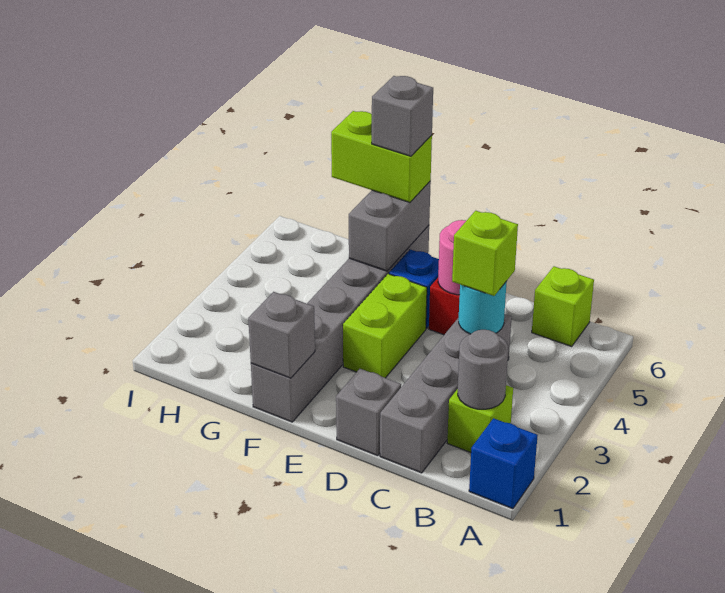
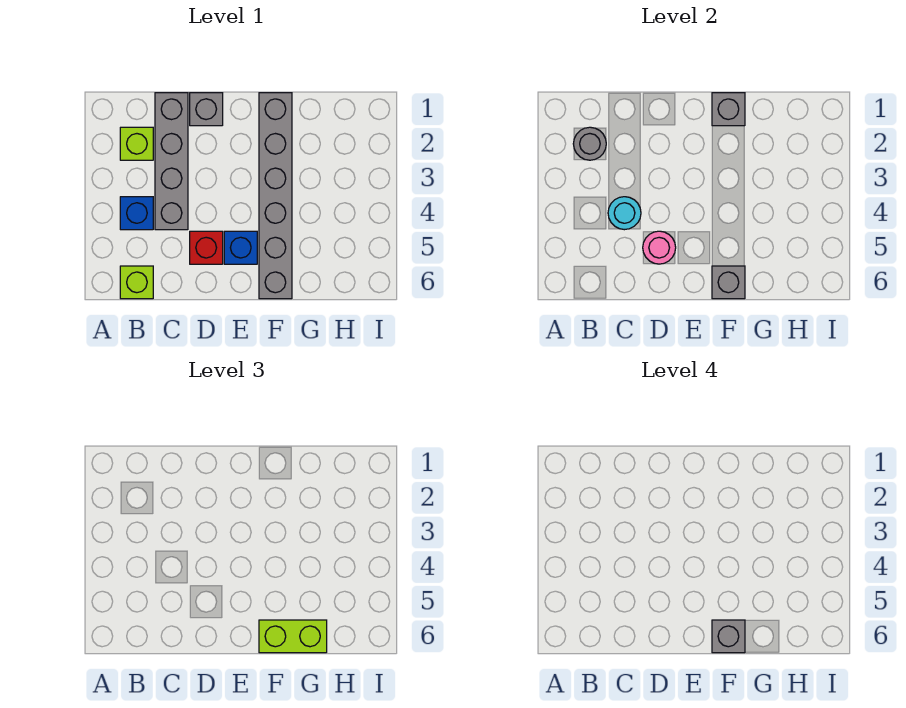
blue 1x1 brick [469,418,538,509] -> blue 1x1 brick moved to [120,197,153,230]
lime 1x1 brick [452,211,518,296] -> none
lime 1x2 brick [343,274,427,378] -> none
grey 1x2 brick [349,181,431,271] -> grey 1x1 brick [712,266,745,299]

